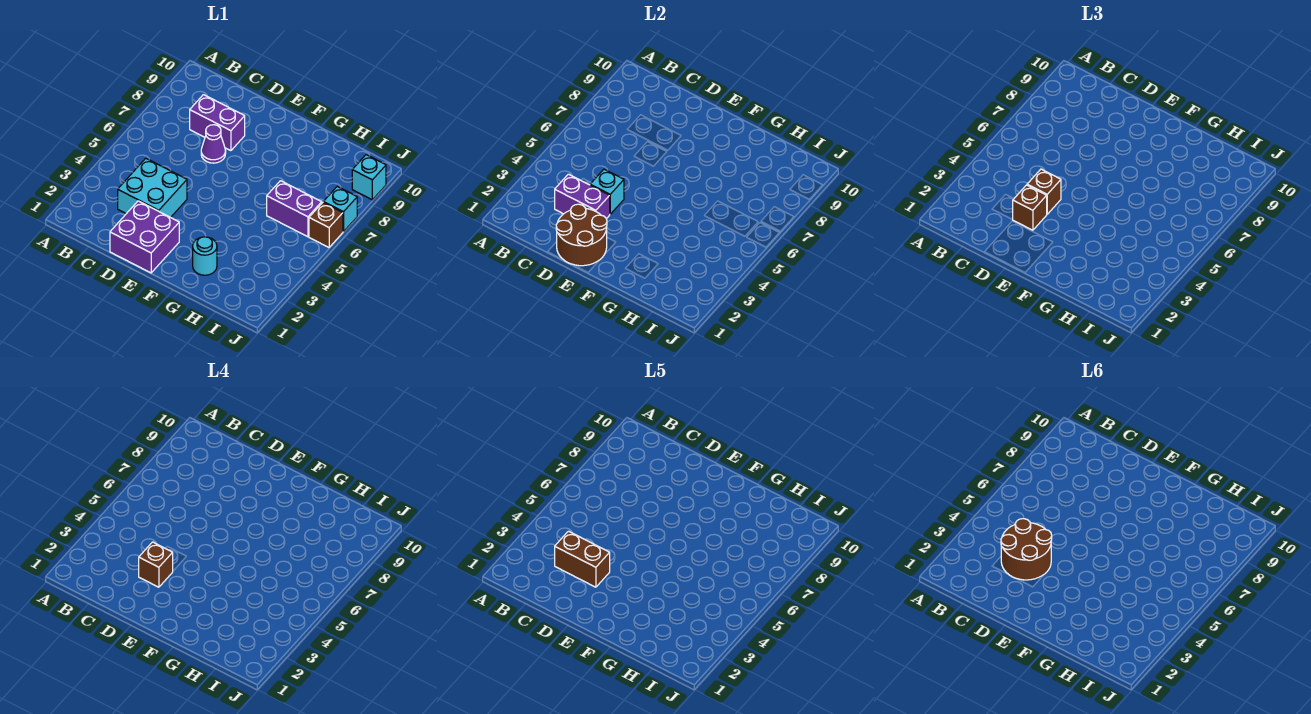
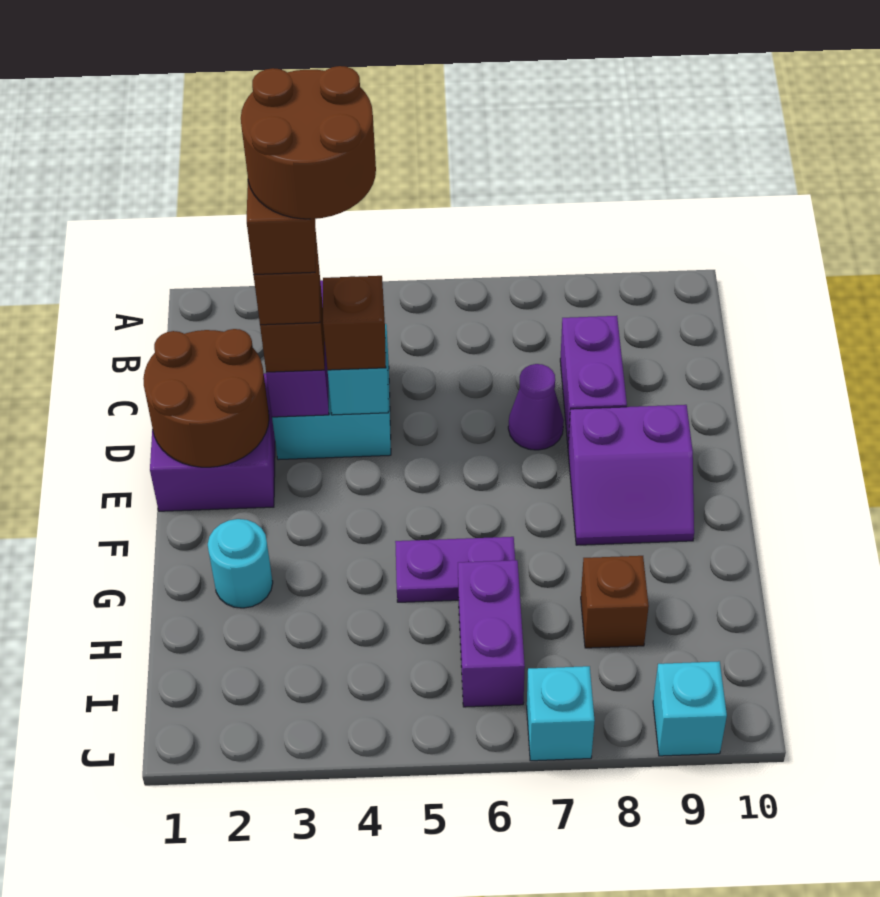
none -> purple 2x2 slope [568,405,694,545]
none -> purple 1x2 plate [395,537,515,602]
brown 1x1 brick [309,203,343,247] -> brown 1x1 brick moved to [581,556,649,648]

